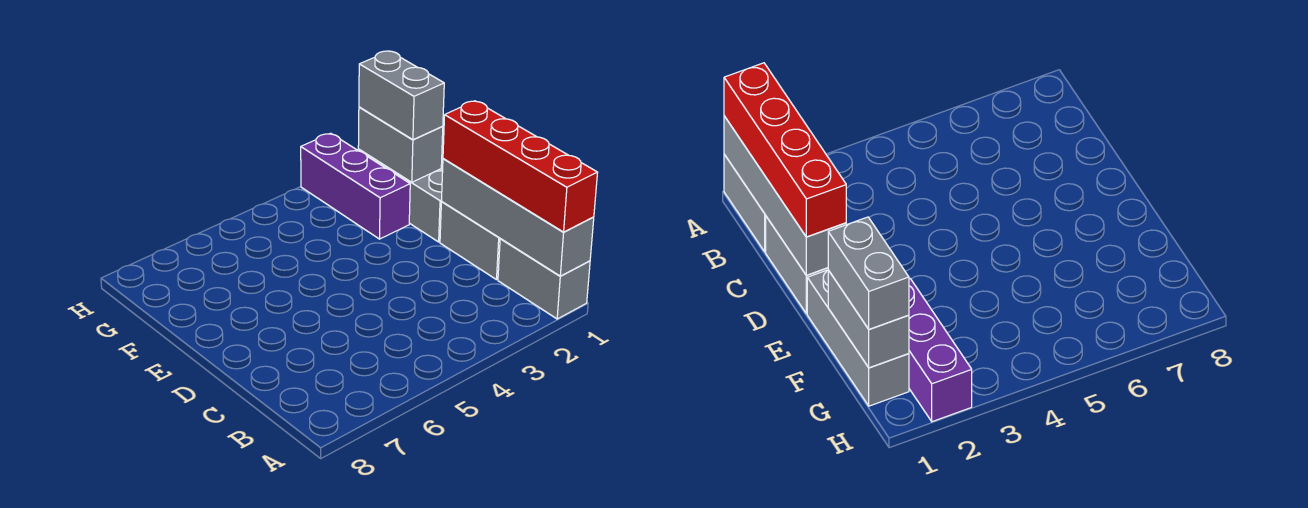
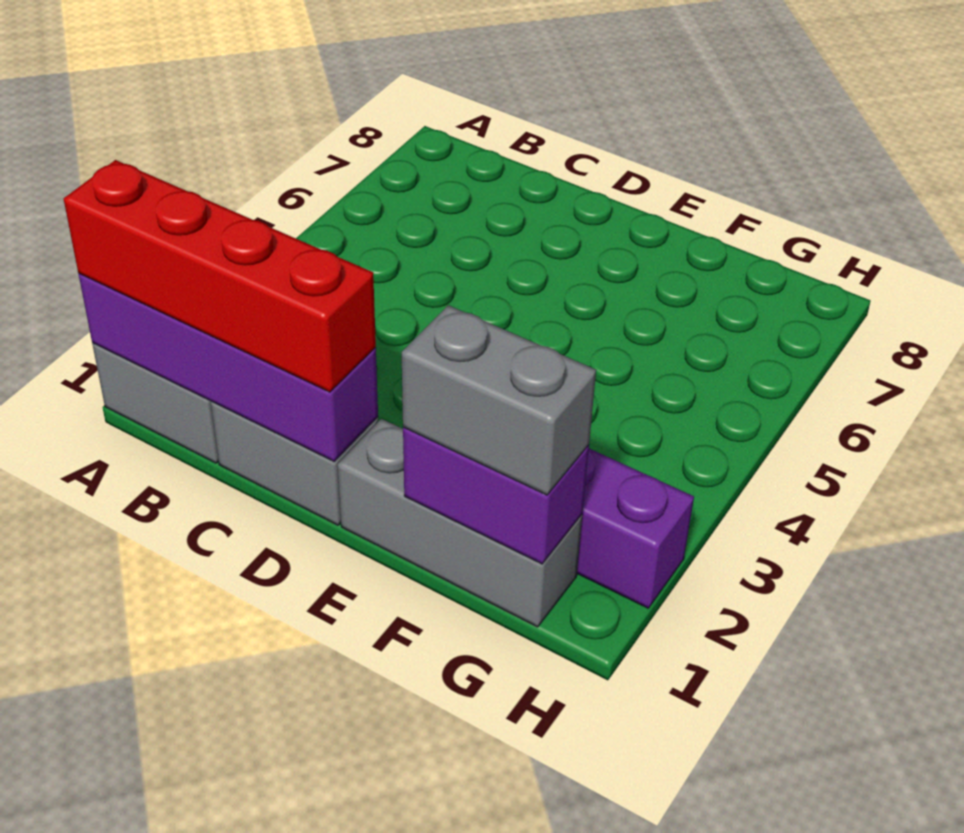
grey 1x4 brick [442,159,594,276] -> purple 1x4 brick [79,274,378,461]
grey 1x2 brick [358,107,443,182] -> purple 1x2 brick [403,427,589,564]

